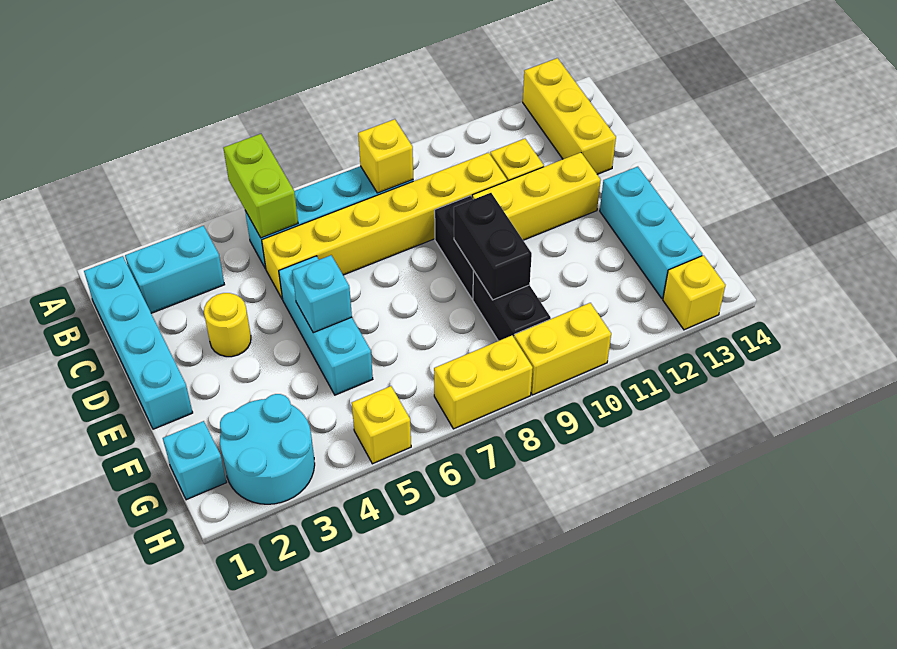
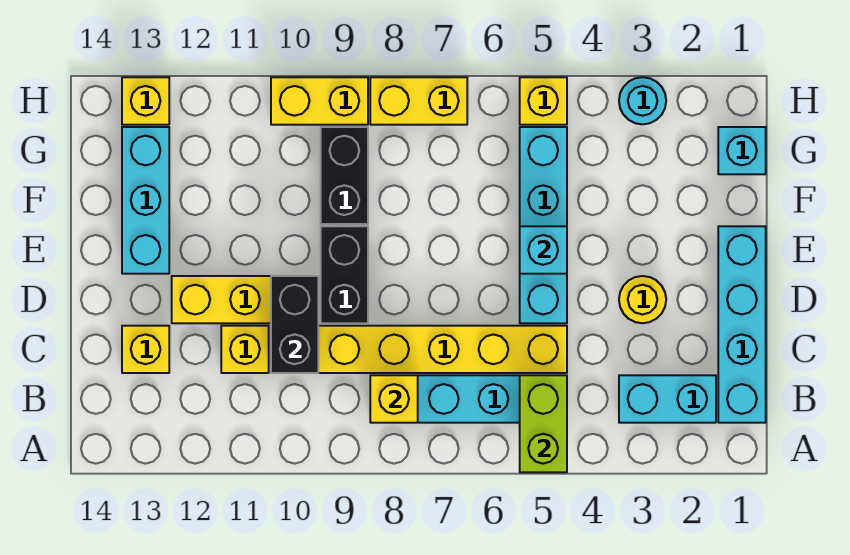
yellow 1x3 brick [523,58,616,174] -> yellow 1x1 brick [122,326,169,373]
cyan 1x3 brick [279,256,373,395] -> cyan 1x4 brick [520,127,567,323]
black 1x2 brick [454,193,532,300] -> black 1x2 brick moved to [271,276,318,373]
cyan 2x2 round brick [220,394,315,504] -> cyan 1x1 round brick [619,77,666,124]

